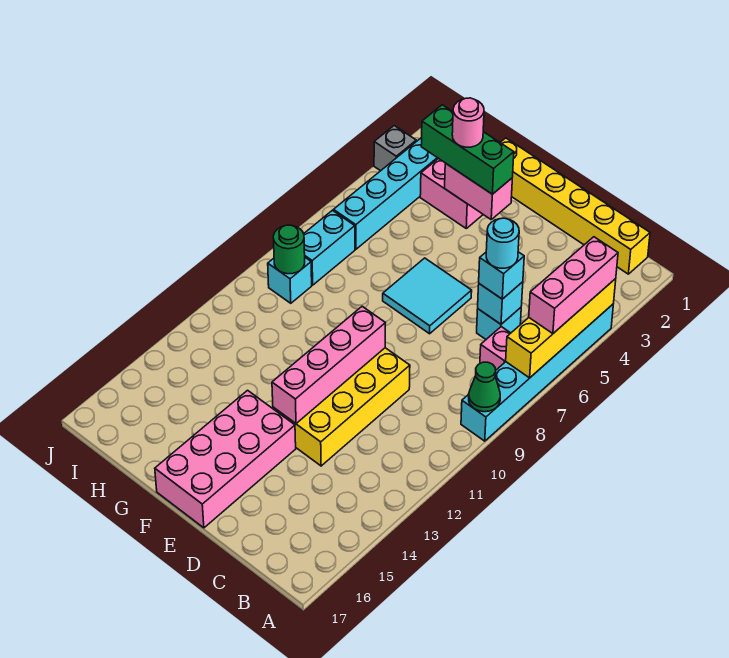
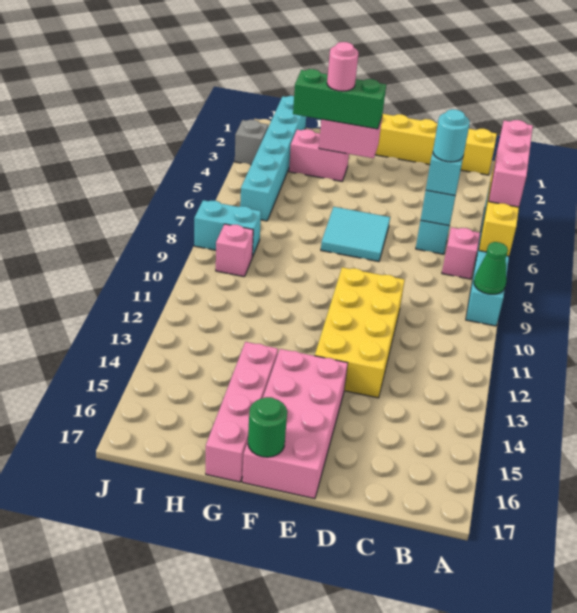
pink 1x4 brick [272,306,385,423] -> pink 1x4 brick moved to [206,342,278,482]
cyan 1x2 brick [304,210,355,285] -> cyan 1x2 brick turned to [194,200,261,257]
cyan 1x1 brick [268,258,312,303] -> pink 1x1 brick [216,224,253,277]
green 1x1 round brick [273,225,305,274] -> green 1x1 round brick moved to [248,397,287,457]

